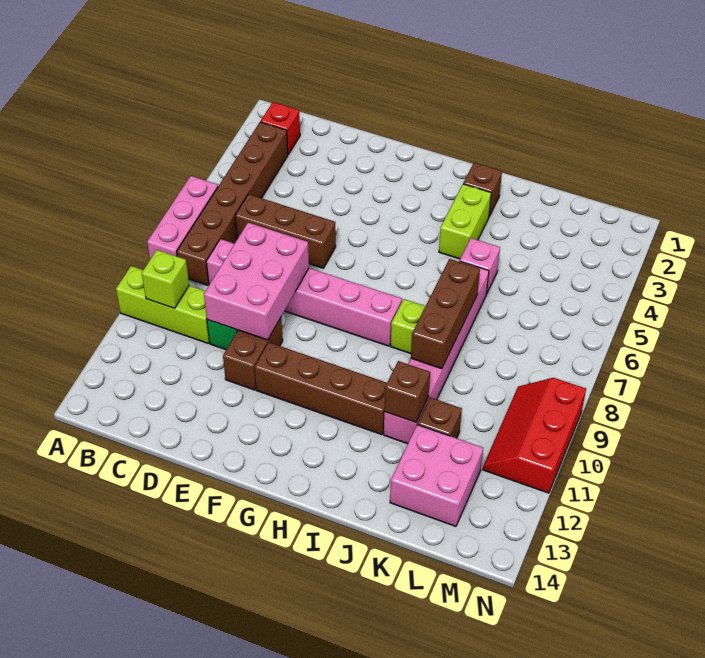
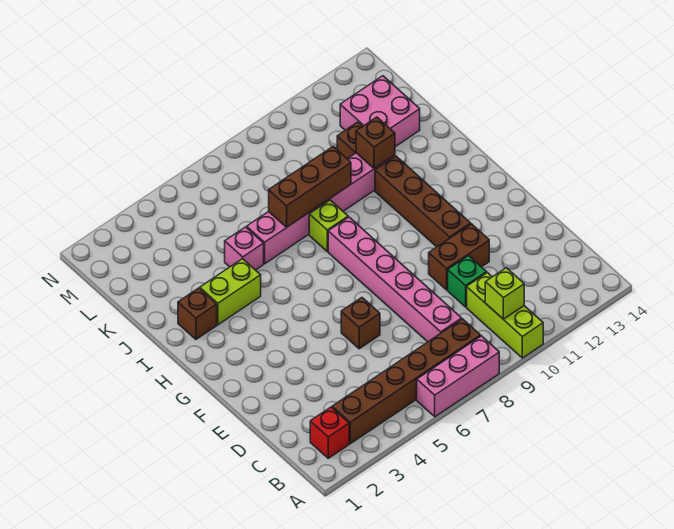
brown 1x3 brick [235,194,336,268] -> brown 1x1 brick [341,298,380,349]
pink 2x3 brick [204,223,309,340] -> none
red 2x3 slope [483,378,586,493] -> none

